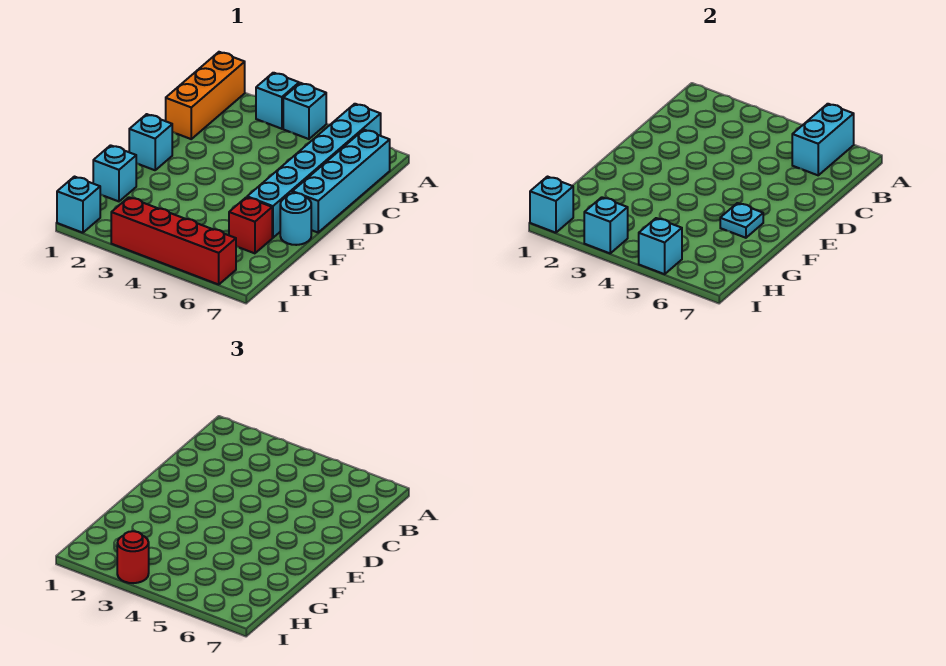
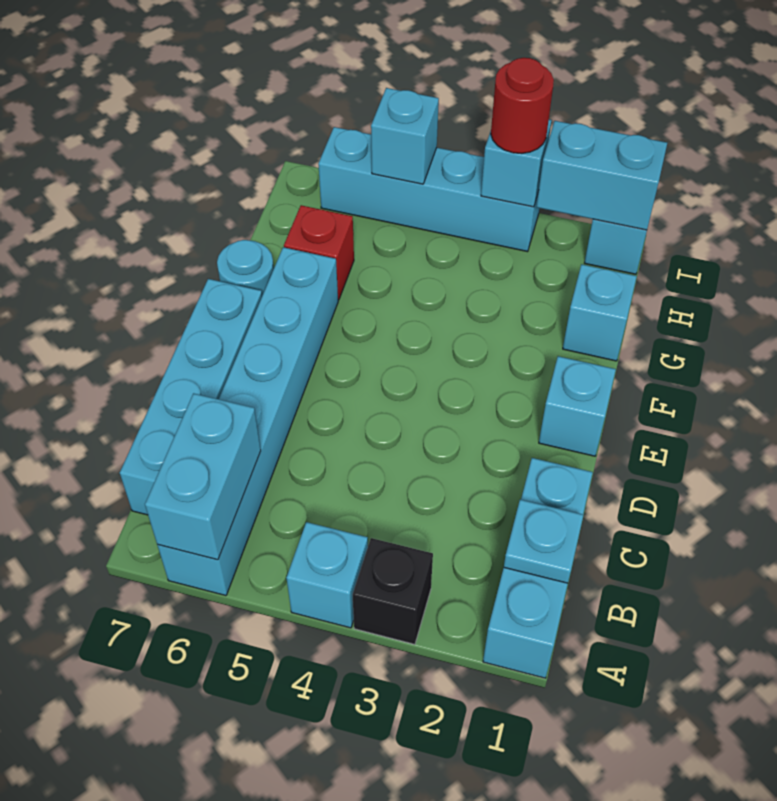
orange 1x3 brick [166,52,245,139] -> cyan 1x3 brick [483,458,593,678]
cyan 1x1 brick [256,73,299,129] -> black 1x1 brick [353,538,433,644]
cyan 1x1 plate [720,203,763,238] -> cyan 1x1 plate moved to [504,500,583,583]
cyan 1x1 brick [530,177,573,233] -> cyan 1x2 brick [537,121,667,230]
red 1x4 brick [111,197,236,284] -> cyan 1x4 brick [318,127,539,252]

